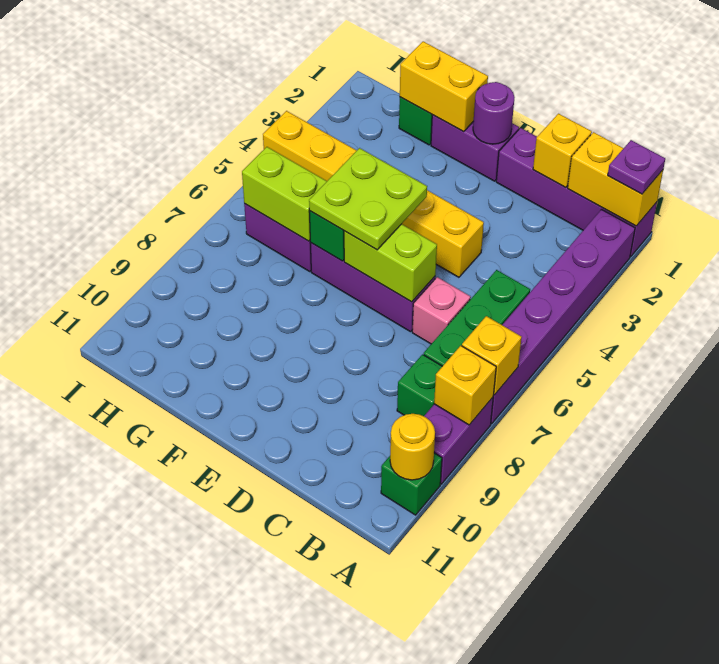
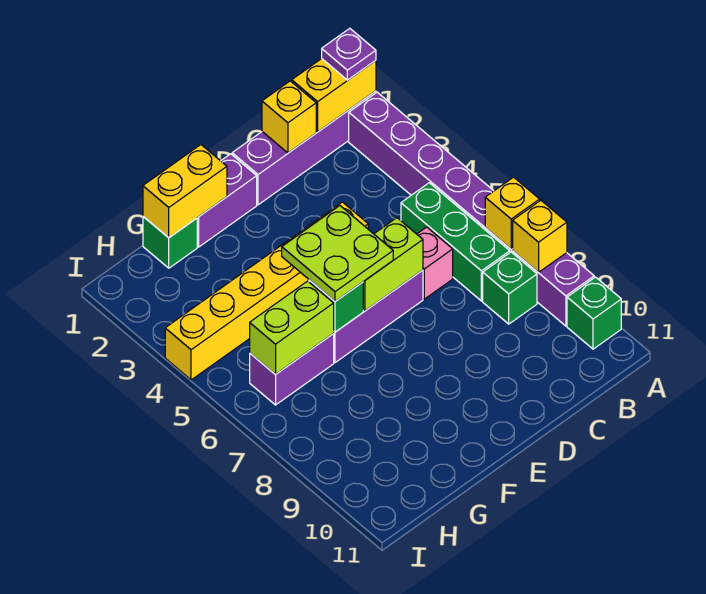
yellow 1x1 round brick [390,414,435,480] -> none
purple 1x1 round brick [473,82,515,144] -> none

